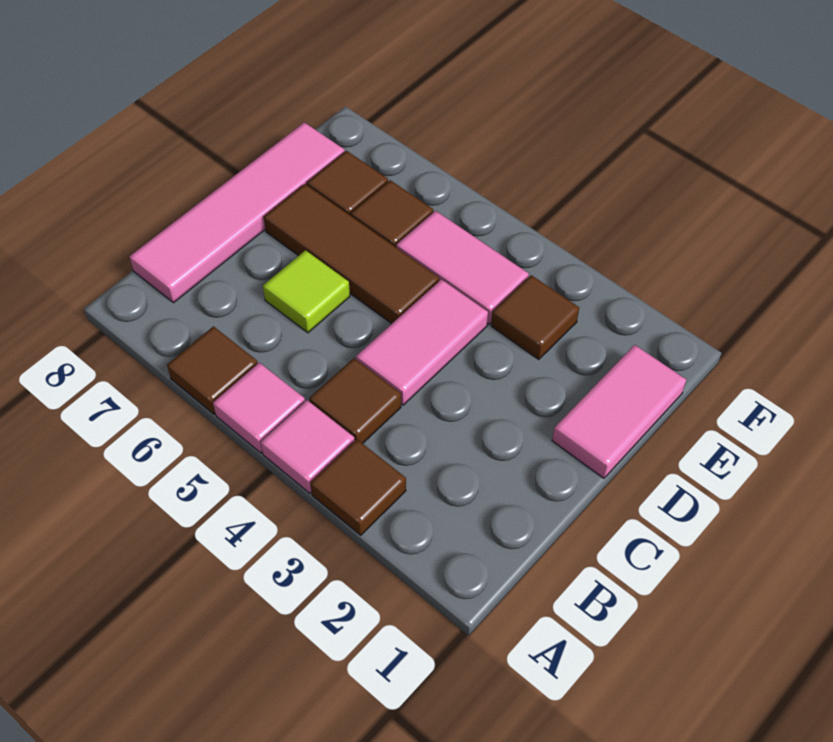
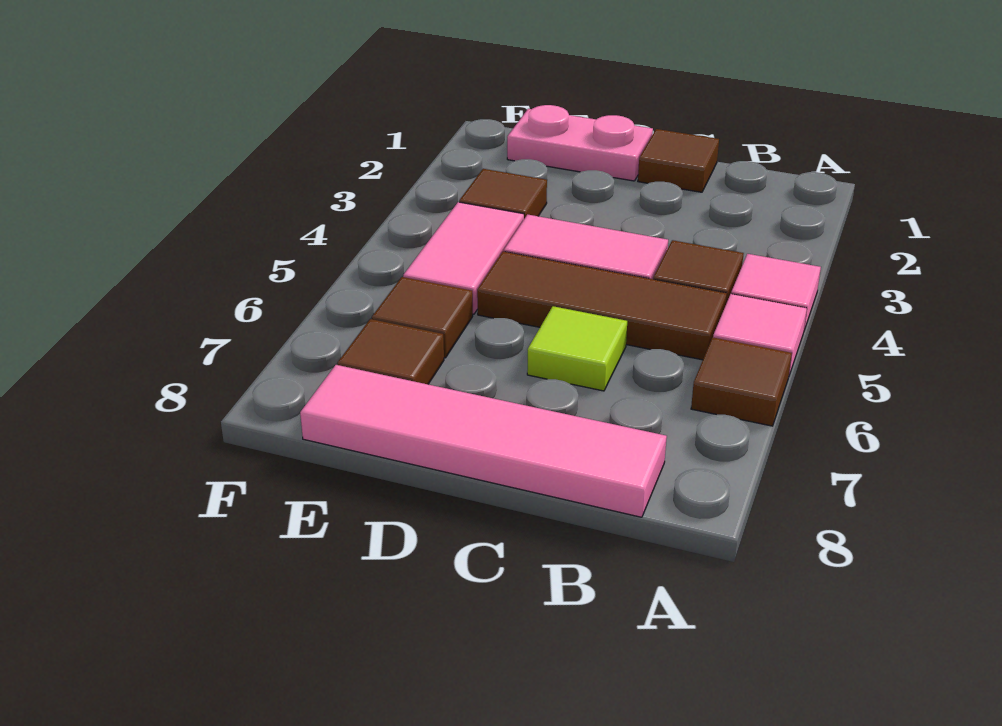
brown 1x1 tile [310,439,406,535] -> brown 1x1 tile moved to [638,129,719,192]
pink 1x2 tile [552,345,686,478] -> pink 1x2 plate [507,105,653,181]
brown 1x3 tile [264,184,439,324] -> brown 1x3 tile turned to [477,251,727,360]

